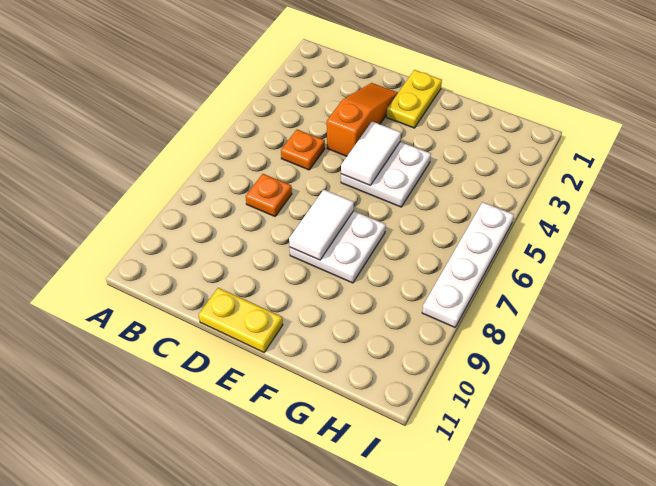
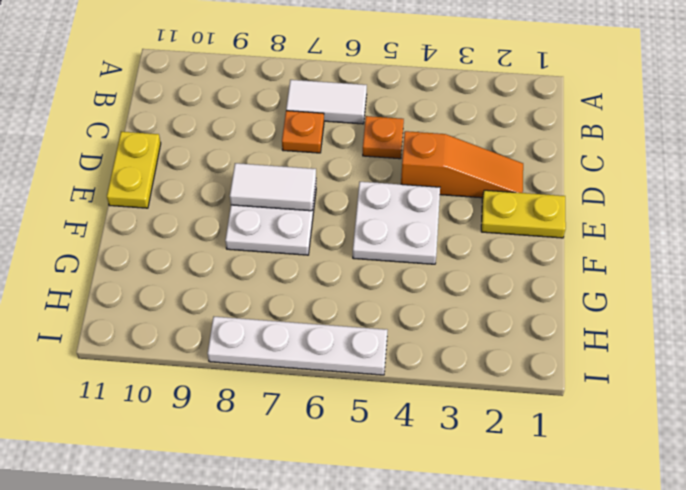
white 1x2 tile [341,121,401,185] -> white 1x2 tile moved to [286,80,367,124]

